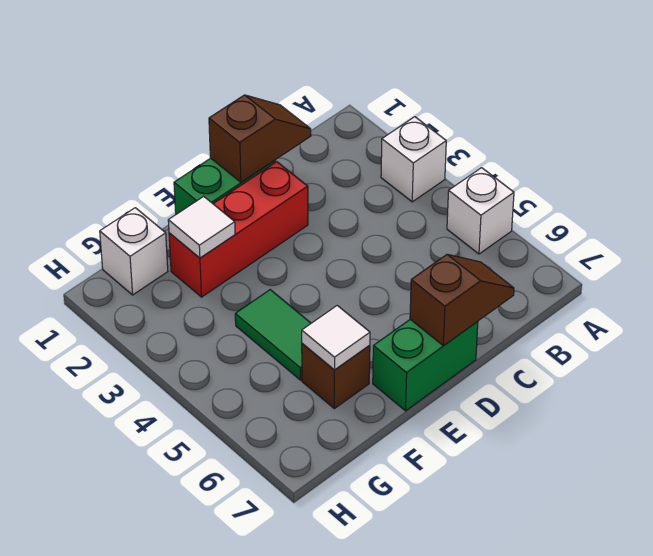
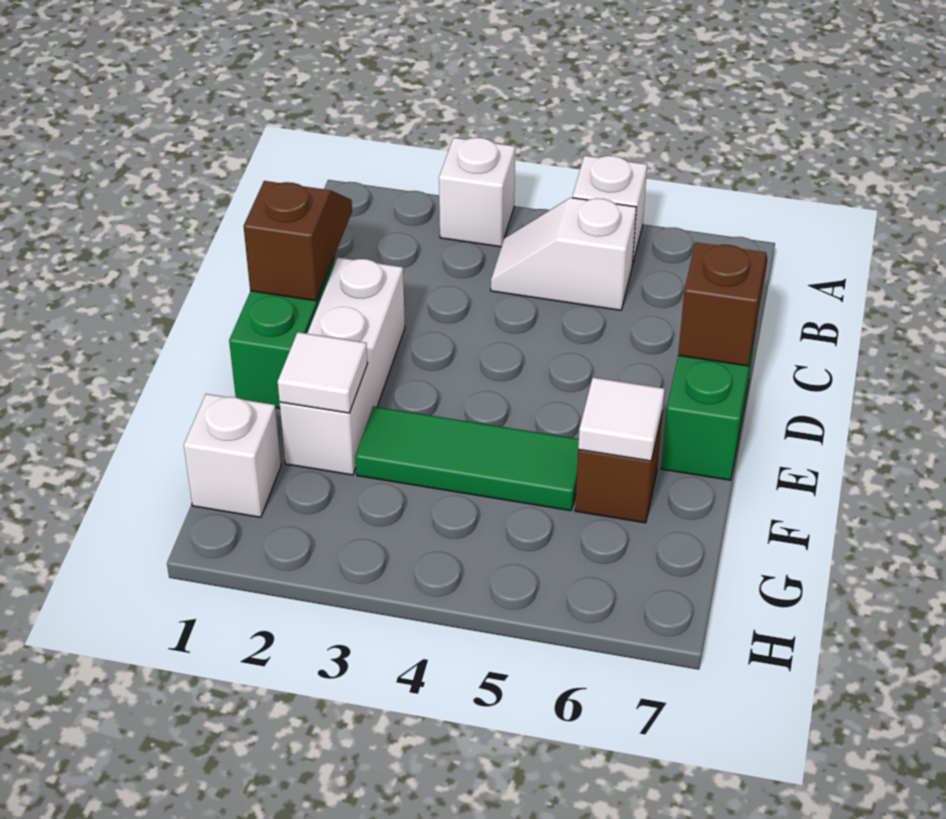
none -> white 1x2 slope [491,198,636,310]
red 1x3 brick [169,162,308,297] -> white 1x3 brick [280,258,405,475]
green 1x2 tile [235,290,311,380] -> green 1x3 tile [355,407,579,511]

